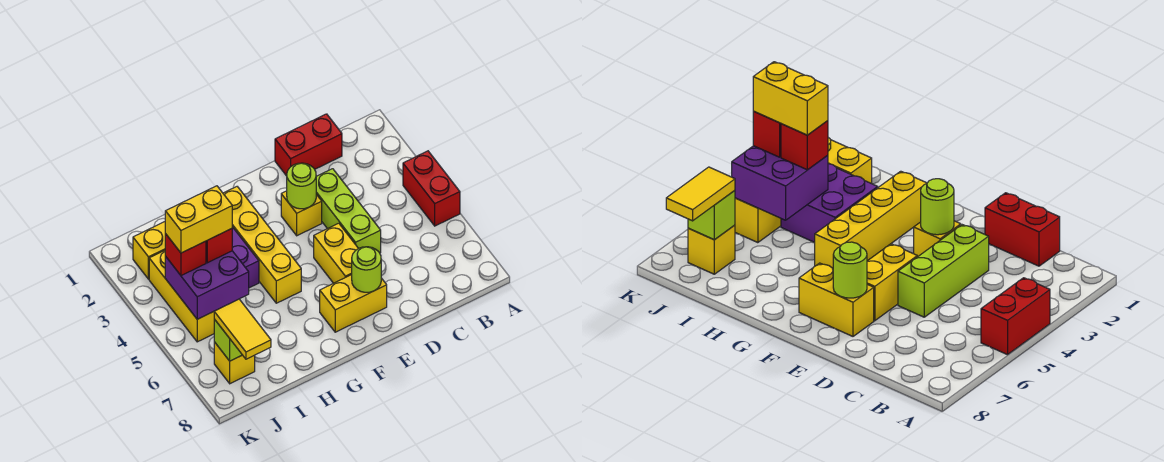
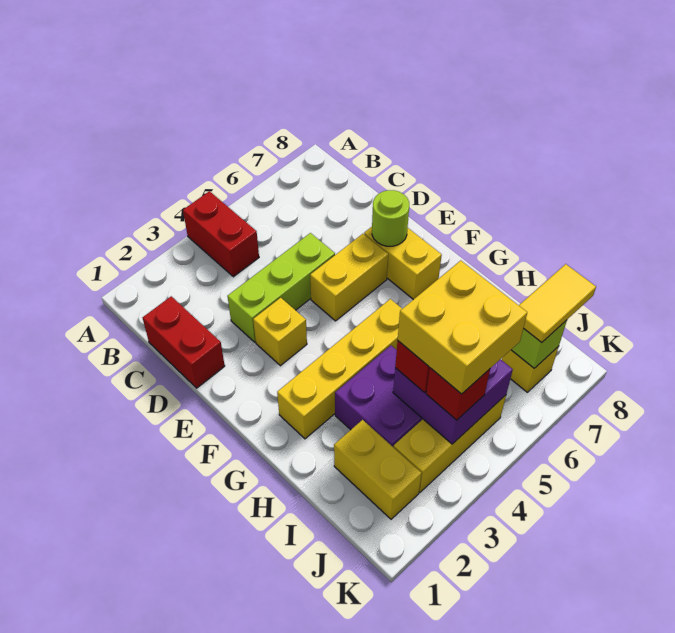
red 1x2 brick [403,151,460,226] -> red 1x2 brick turned to [183,191,259,277]
lime 1x1 round brick [287,163,316,209] -> none
yellow 1x2 brick [165,186,232,253] -> yellow 2x2 brick [398,260,527,394]

